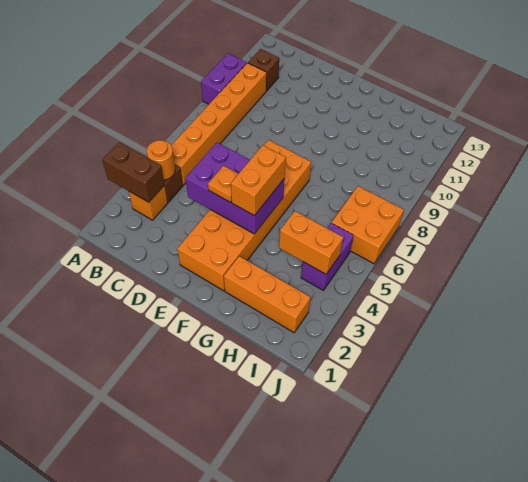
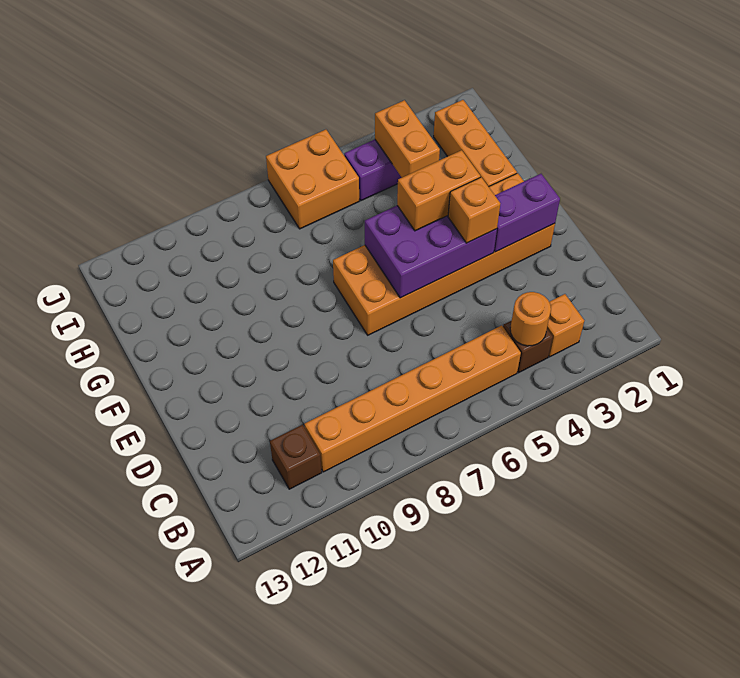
brown 1x2 brick [102,143,164,202] -> none
purple 1x2 brick [201,54,247,104] -> purple 1x2 brick moved to [494,174,560,252]
purple 2x3 brick [186,143,285,234] -> purple 2x3 brick turned to [365,206,497,298]
orange 1x1 plate [208,166,238,202] -> orange 1x1 brick [448,177,500,243]

